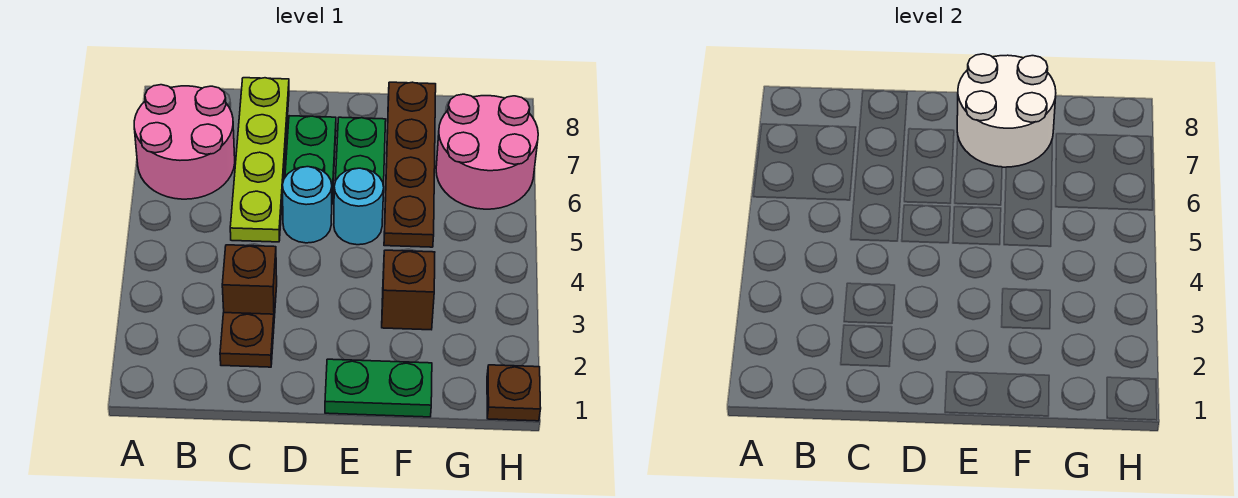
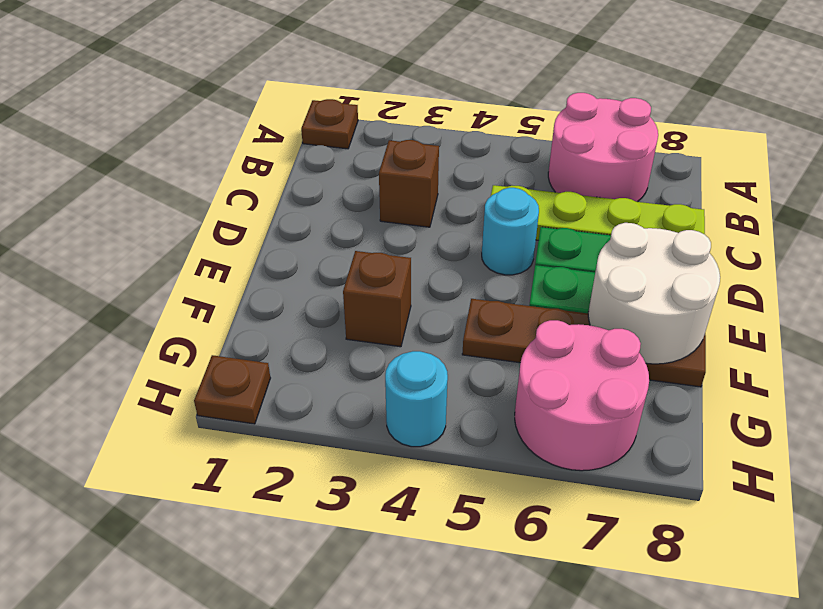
brown 1x1 plate [220,313,274,367] -> brown 1x1 plate moved to [301,99,358,149]
green 1x2 plate [325,359,432,417] -> none
cyan 1x1 round brick [334,168,384,245] -> cyan 1x1 round brick moved to [385,351,448,447]

